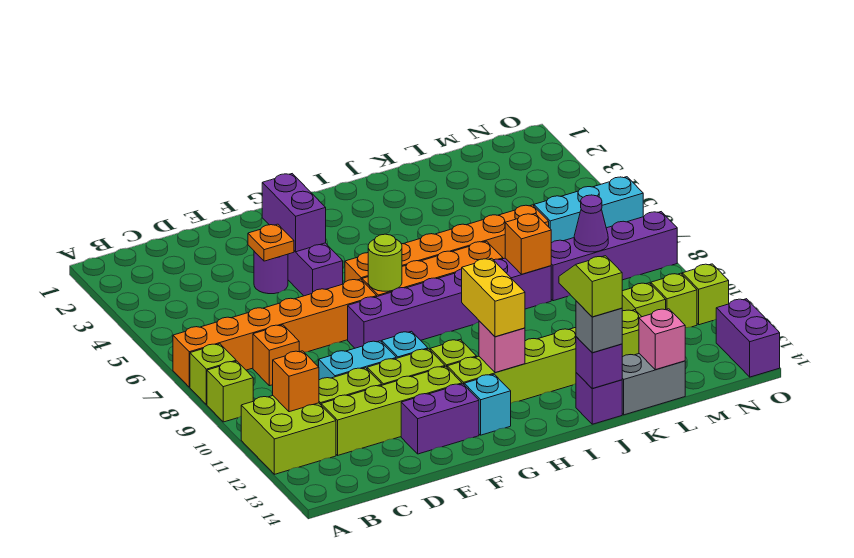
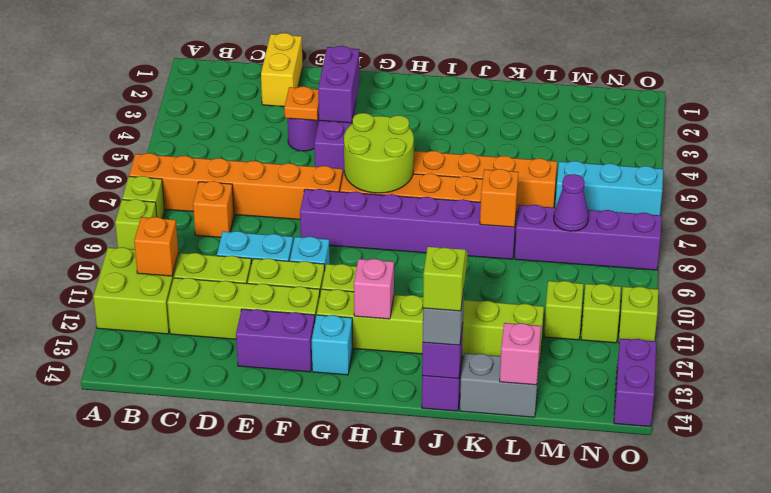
lime 1x1 round brick [368,234,402,291] -> lime 2x2 round brick [344,113,414,193]
yellow 1x2 brick [462,258,525,337] -> yellow 1x2 brick moved to [261,33,303,107]

